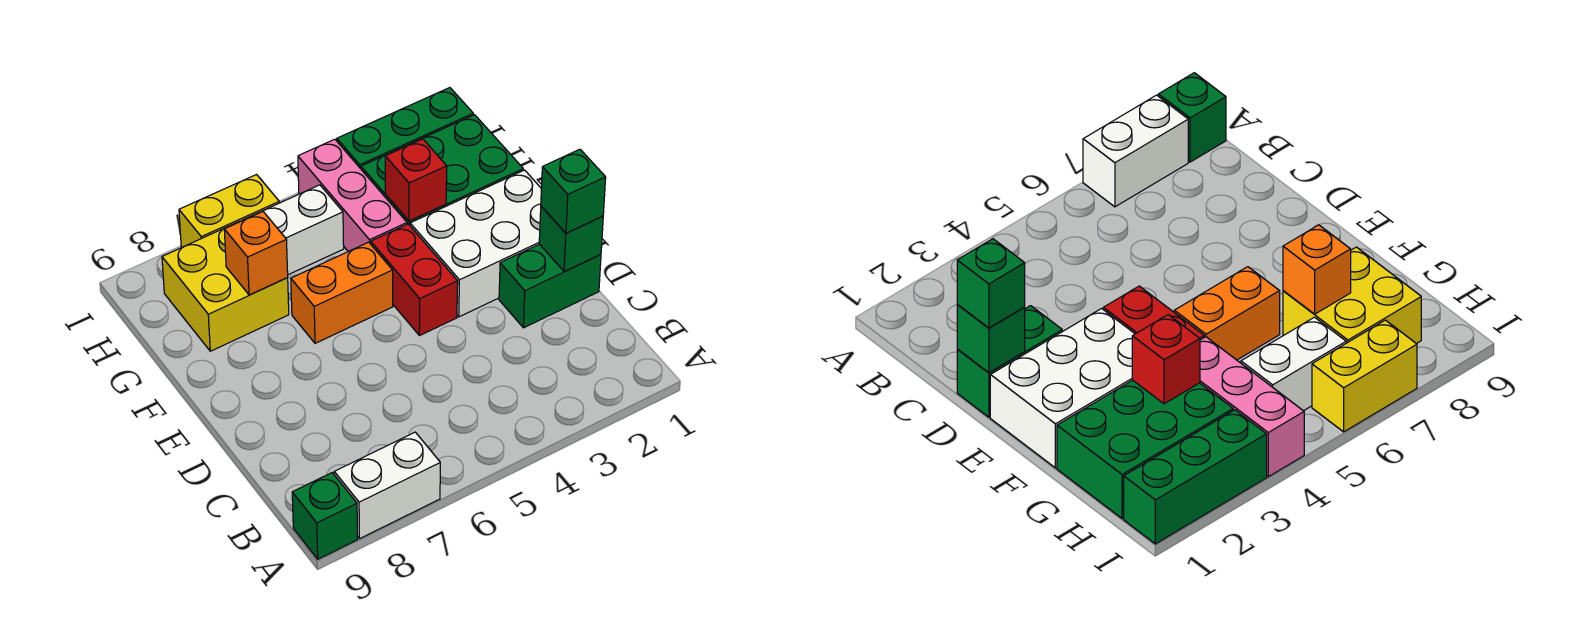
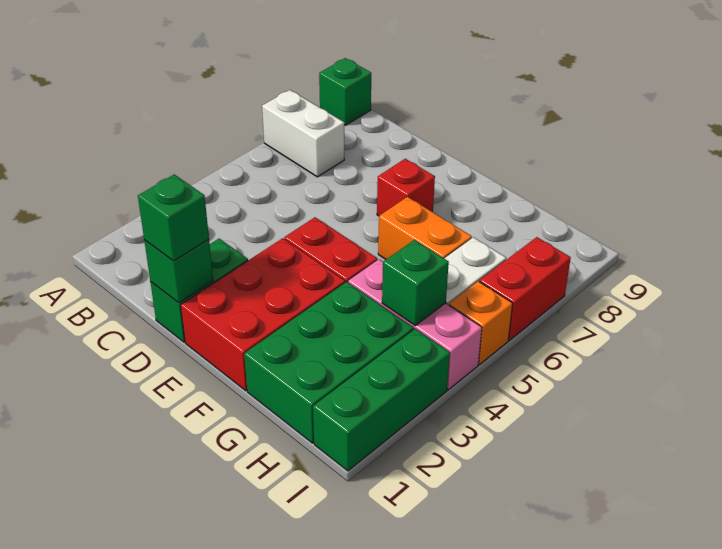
white 1x2 brick [334,432,440,539] -> white 1x2 brick turned to [262,90,344,177]
white 2x3 brick [410,170,541,317] -> red 2x3 brick [181,238,345,391]
orange 1x2 brick [291,242,393,343] -> orange 1x2 brick turned to [378,197,472,259]
red 1x1 brick [385,139,447,221] -> red 1x1 brick moved to [377,159,435,216]
yellow 2x2 brick [162,221,289,351] -> none
orange 1x1 brick [224,212,288,295] -> orange 1x1 brick moved to [449,281,513,365]
none -> green 1x1 brick [382,240,449,325]
yellow 1x2 brick [179,175,279,247] -> red 1x2 brick [480,237,571,340]

